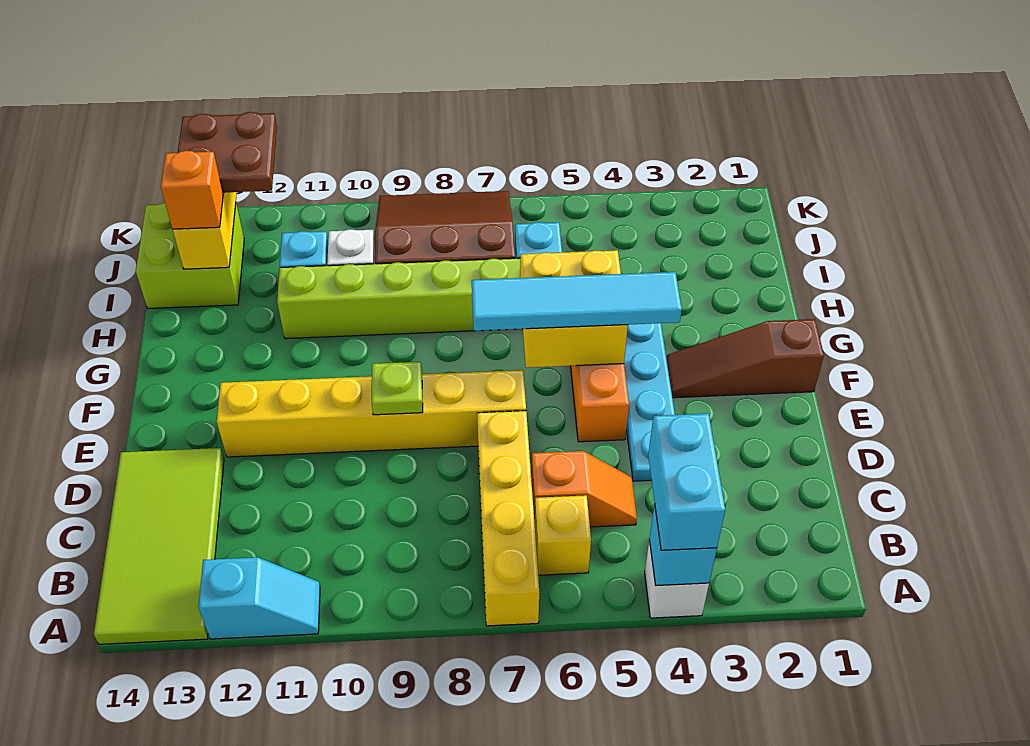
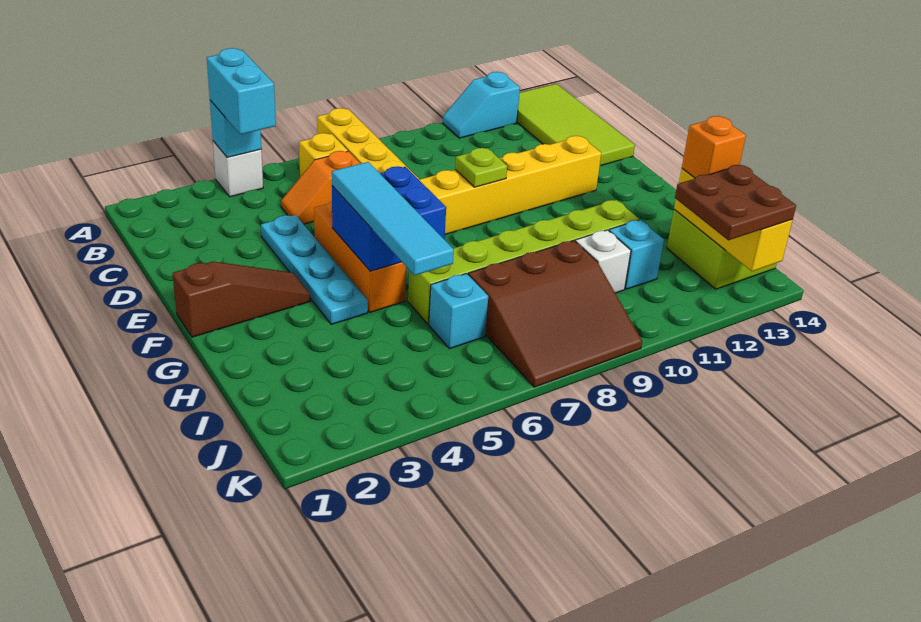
cyan 1x4 tile [472,272,682,331] -> cyan 1x4 tile turned to [332,162,454,275]
yellow 2x2 brick [520,250,628,368] -> blue 2x2 brick [332,166,446,271]

